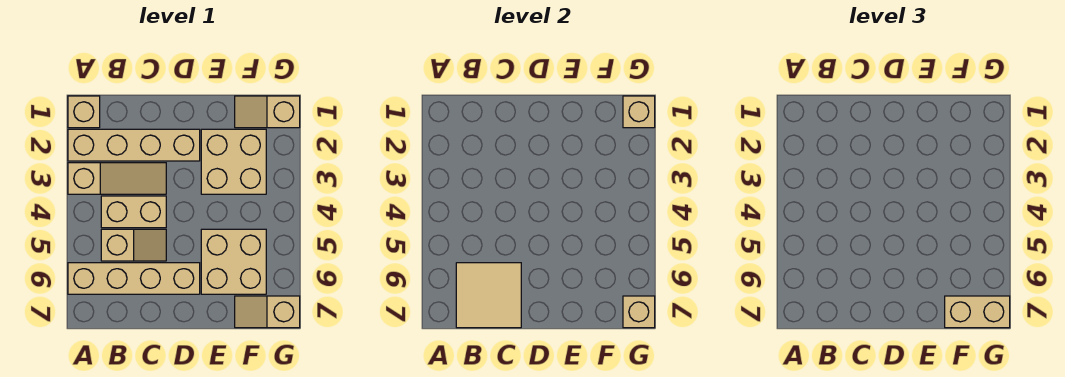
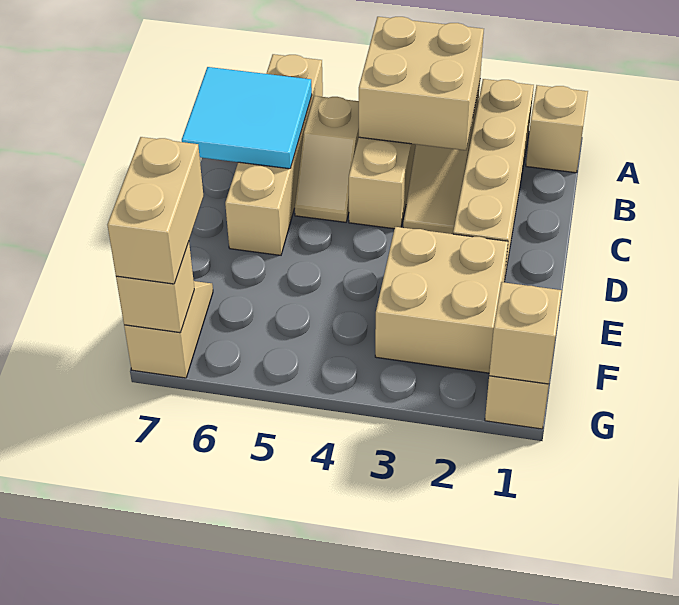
tan 2x2 tile [456,263,521,328] -> cyan 2x2 tile [182,67,312,169]
tan 2x2 brick [201,229,266,294] -> tan 2x2 brick moved to [359,17,484,150]

